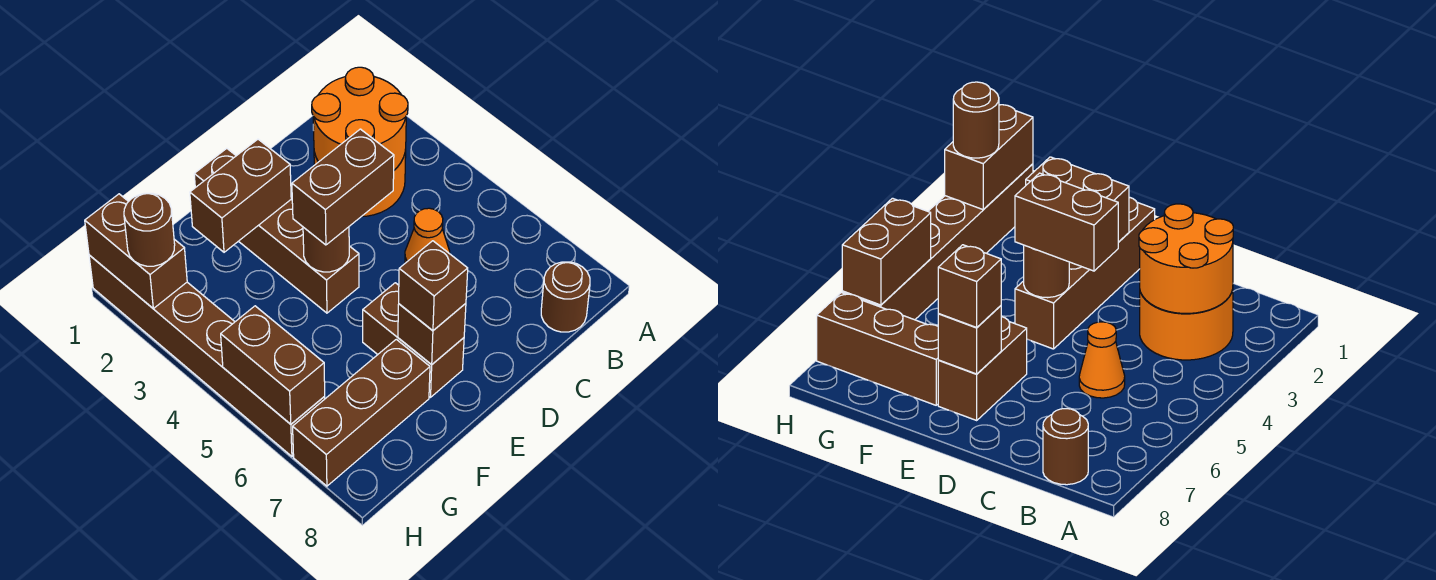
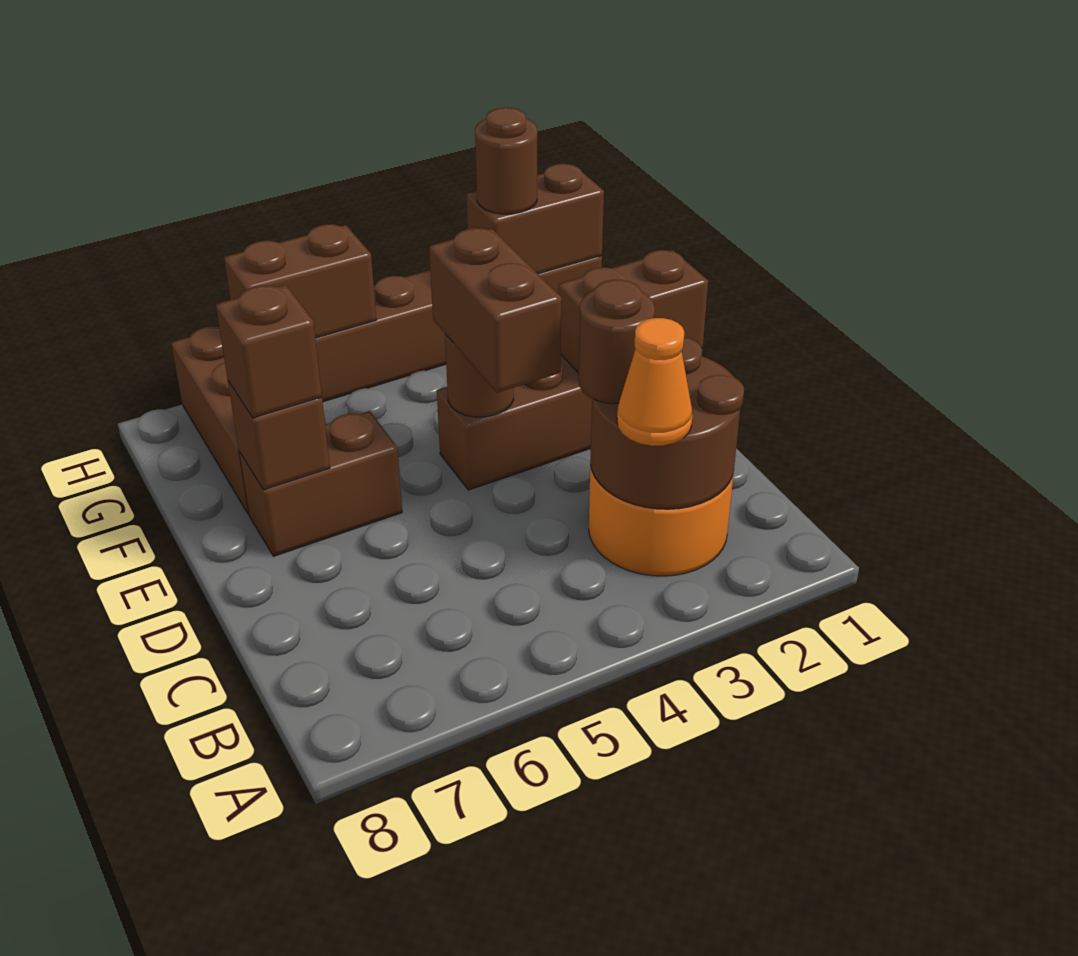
orange 2x2 round brick [312,67,408,170] -> brown 2x2 round brick [590,337,744,509]
brown 1x1 round brick [541,262,590,332] -> brown 1x1 round brick moved to [579,280,655,404]
orange 1x1 cone [405,208,450,263] -> orange 1x1 cone moved to [617,318,693,446]
brown 1x2 brick [190,139,291,252] -> brown 1x2 brick turned to [558,250,708,373]

